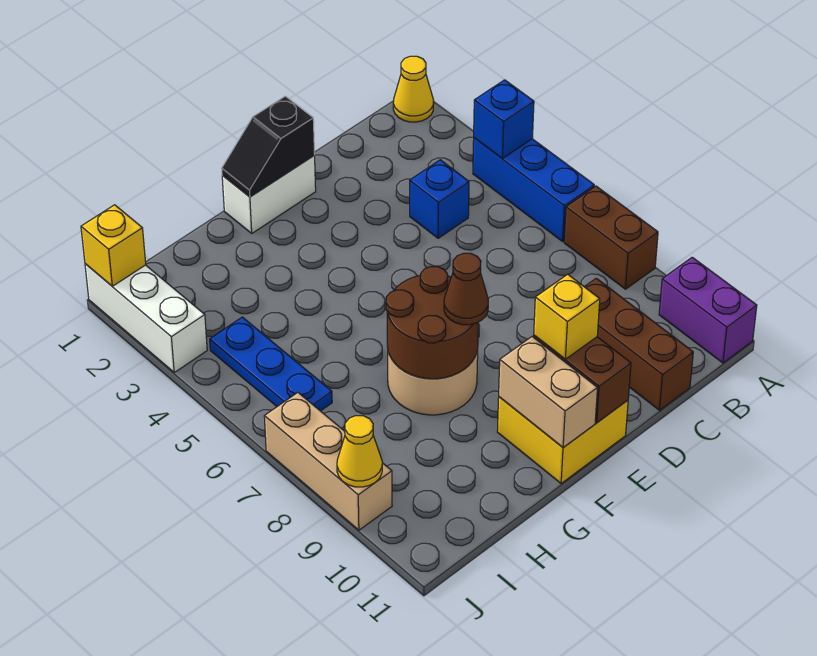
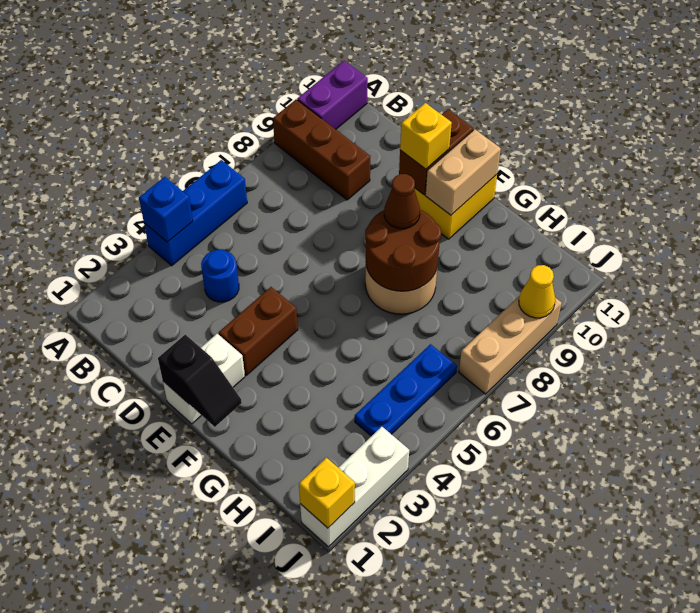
yellow 1x1 cone [393,56,434,122] -> none
brown 1x2 brick [564,186,658,289] -> brown 1x2 brick moved to [219,287,298,375]
blue 1x1 brick [410,160,469,238] -> blue 1x1 round brick [201,250,239,302]
brown 1x3 brick [585,278,693,410] -> brown 1x3 brick turned to [273,99,370,200]
white 1x2 brick [222,155,316,233] -> white 1x2 brick turned to [163,334,245,424]

